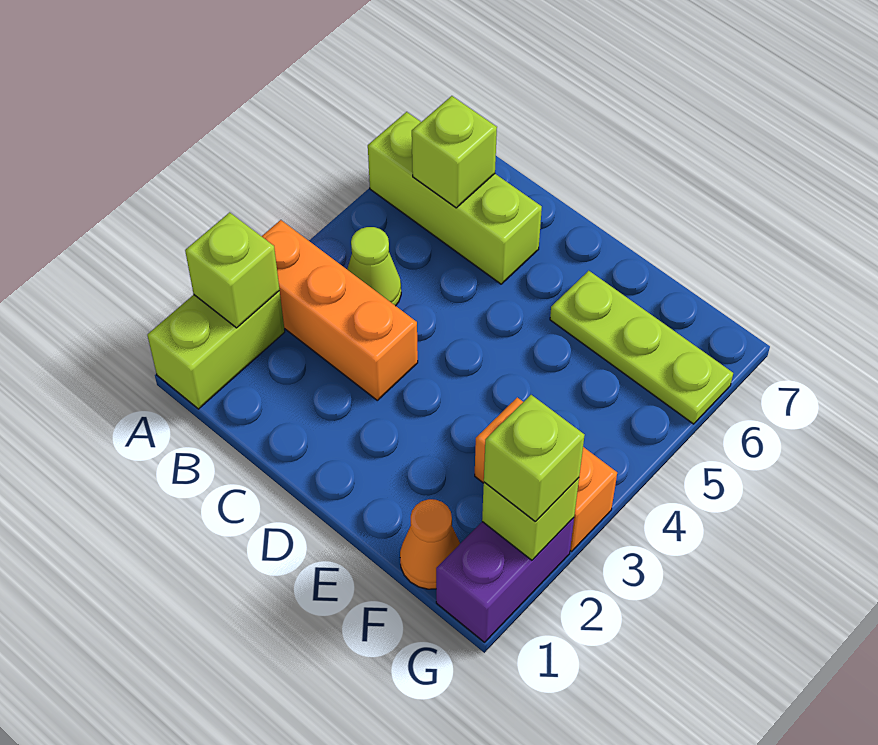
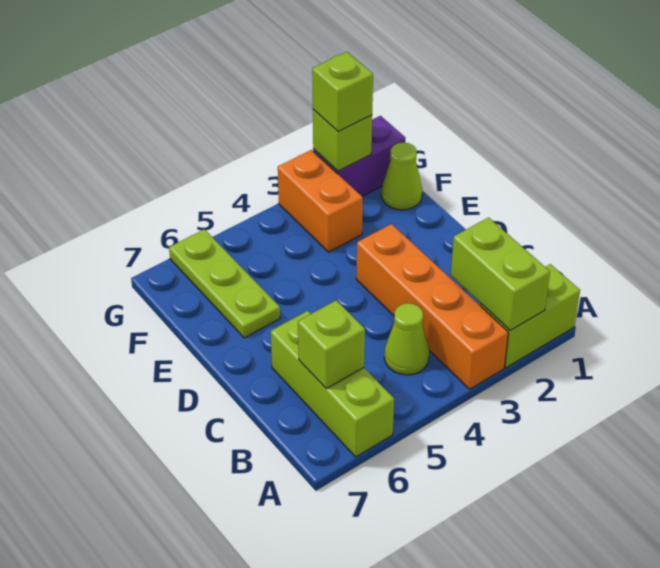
lime 1x1 brick [185,212,280,328] -> lime 1x2 brick [451,218,550,330]
orange 1x3 brick [262,220,418,400] -> orange 1x4 brick [356,224,508,389]
orange 1x1 cone [400,499,460,589] -> lime 1x1 cone [381,142,422,210]

